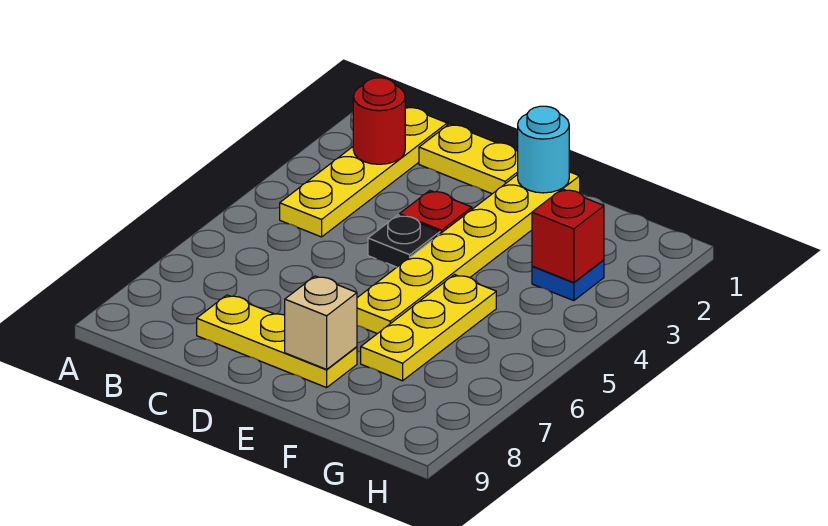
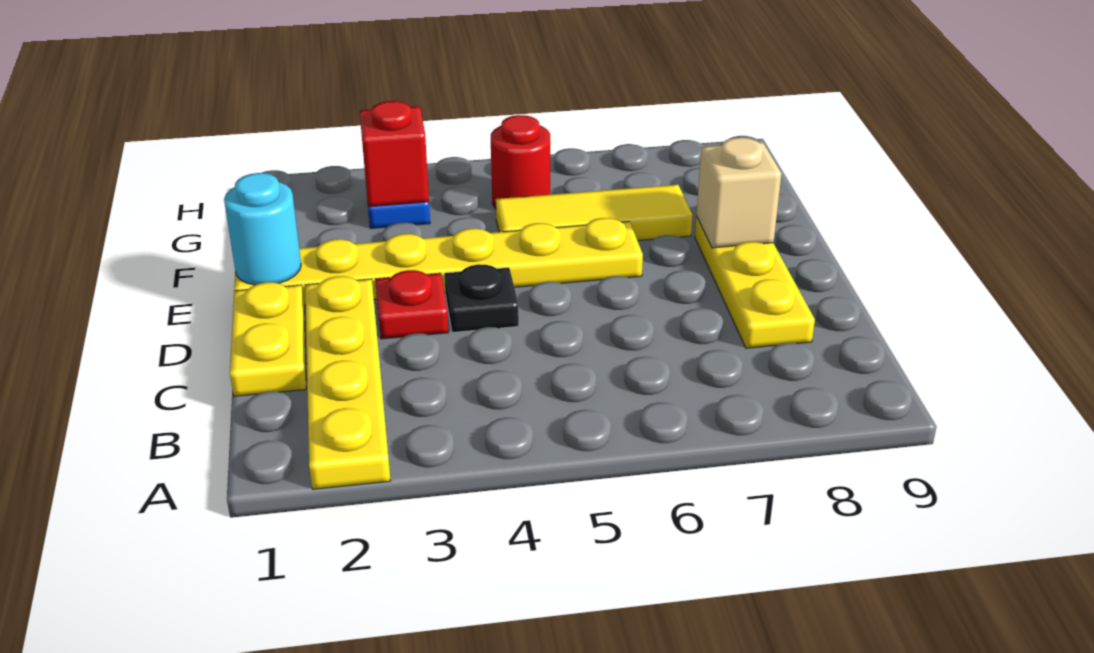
yellow 1x4 plate [280,106,447,237] -> yellow 1x4 plate turned to [305,276,391,489]
red 1x1 round brick [353,78,405,164] -> red 1x1 round brick moved to [491,115,550,208]
yellow 1x3 plate [361,275,496,381] -> yellow 1x3 tile [496,185,693,241]

